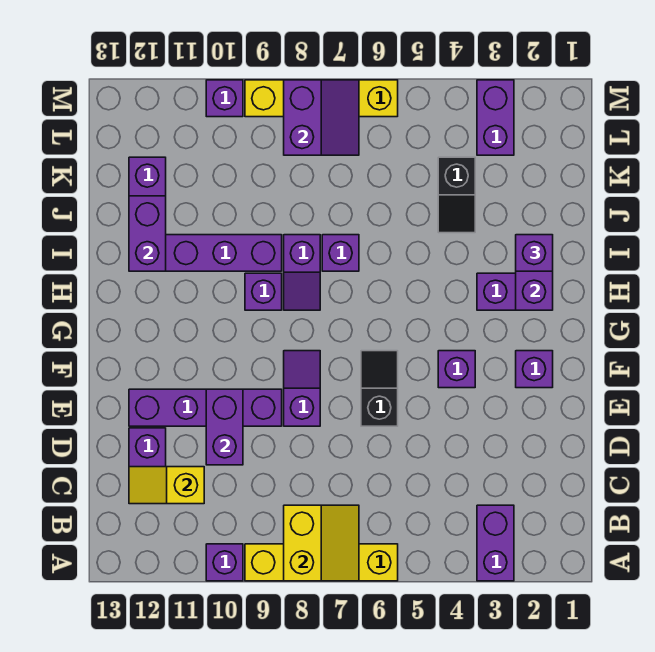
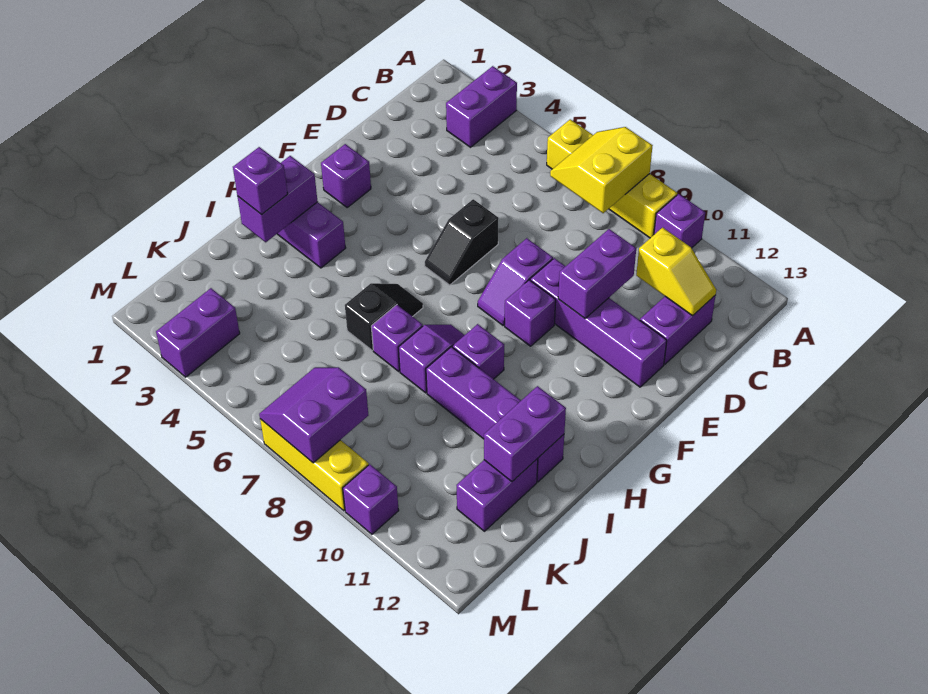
purple 1x1 brick [438,351,475,388] -> purple 1x1 brick moved to [505,280,556,346]
black 1x2 slope [438,157,475,233] -> black 1x2 slope moved to [345,283,423,350]
yellow 1x4 brick [245,80,398,117] -> yellow 1x3 brick [260,419,369,511]

